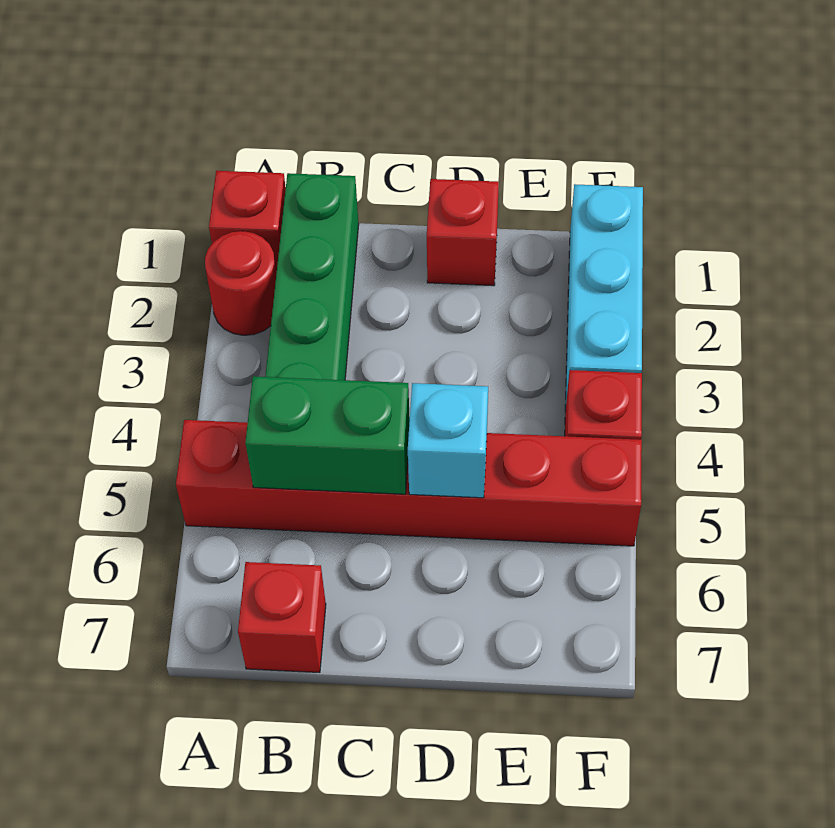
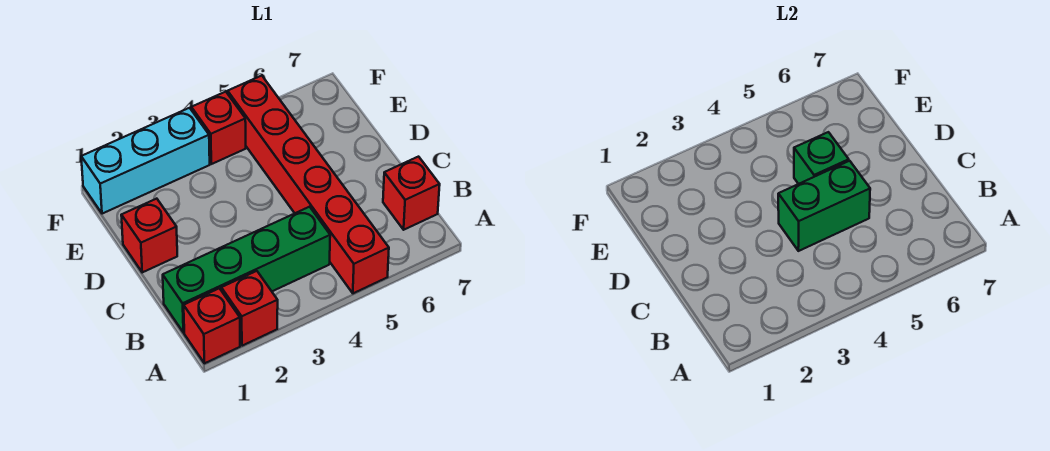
red 1x1 round brick [205,231,276,335] -> red 1x1 brick [221,271,278,346]
green 1x2 brick [245,376,410,494] -> green 1x2 brick turned to [778,161,870,251]
cyan 1x1 brick [408,383,488,498] -> green 1x1 brick [794,132,849,184]

